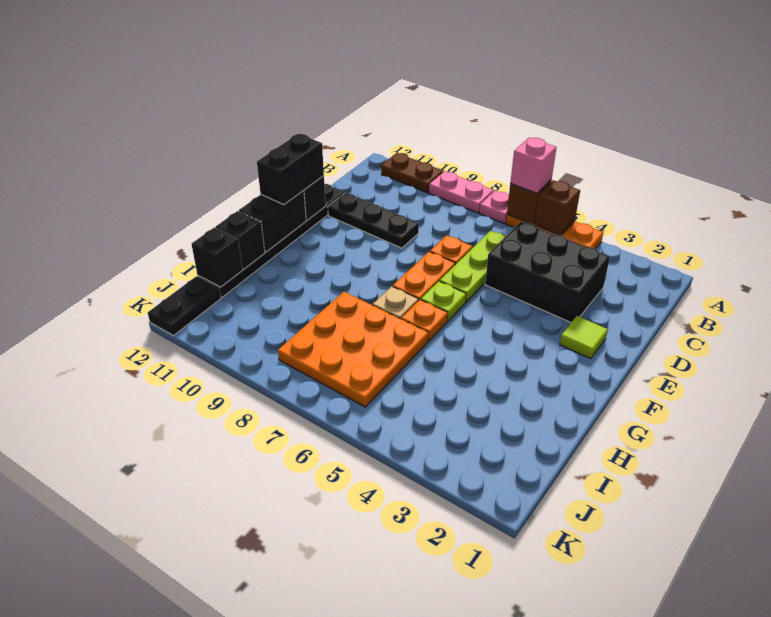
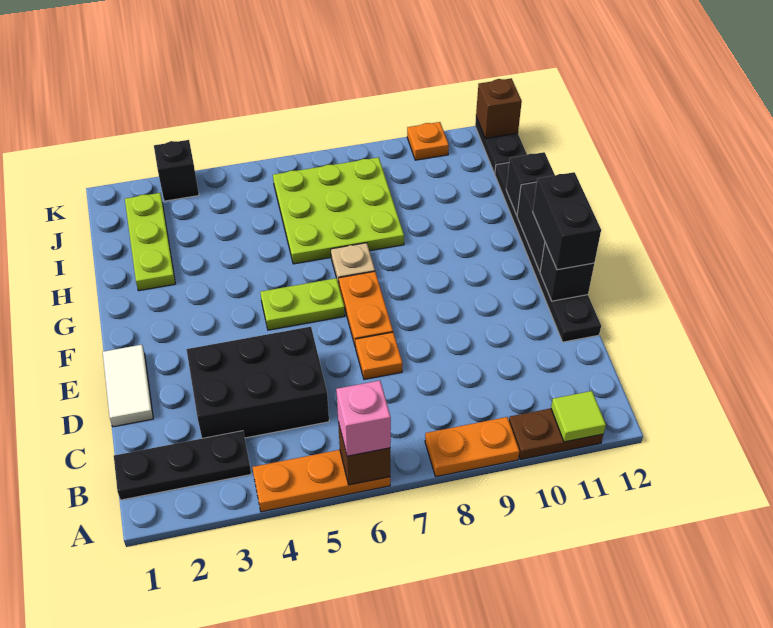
brown 1x1 brick [534,180,580,235] -> brown 1x1 brick moved to [476,78,522,138]
pink 1x1 plate [479,191,509,223] -> none
pink 1x2 plate [429,171,493,213] -> orange 1x2 plate [425,417,519,477]
lime 1x3 plate [440,231,505,302] -> lime 1x3 plate moved to [125,193,175,291]
none -> white 1x2 tile [103,345,153,427]
black 1x3 plate [328,193,419,248] -> black 1x3 plate moved to [114,431,251,500]
lime 1x1 tile [560,316,608,359] -> lime 1x1 tile moved to [551,391,606,442]
lime 1x1 plate [421,281,466,321] -> lime 1x2 plate [260,278,345,330]
orange 1x1 plate [401,300,448,341] -> orange 1x1 plate moved to [407,122,449,160]
orange 3x3 plate [278,292,428,407] -> lime 3x3 plate [273,157,404,264]
black 1x1 brick [192,227,243,287] -> black 1x1 brick moved to [154,140,199,201]

